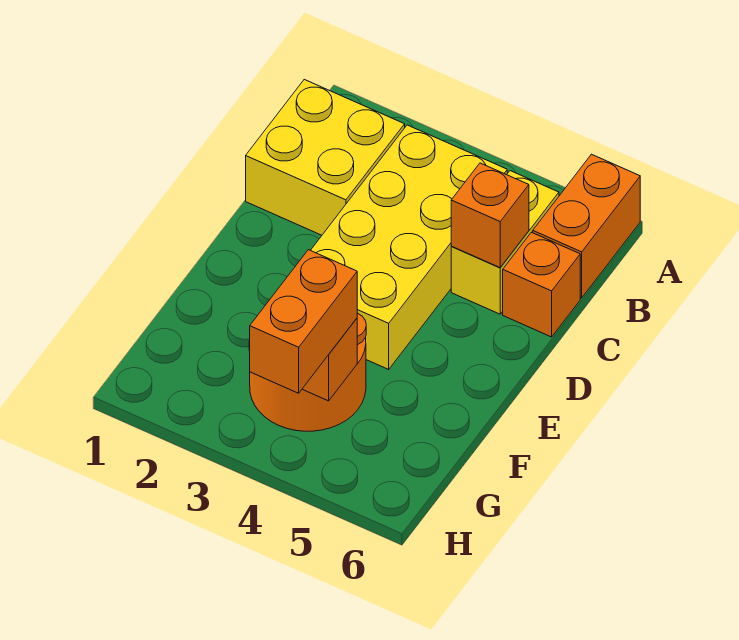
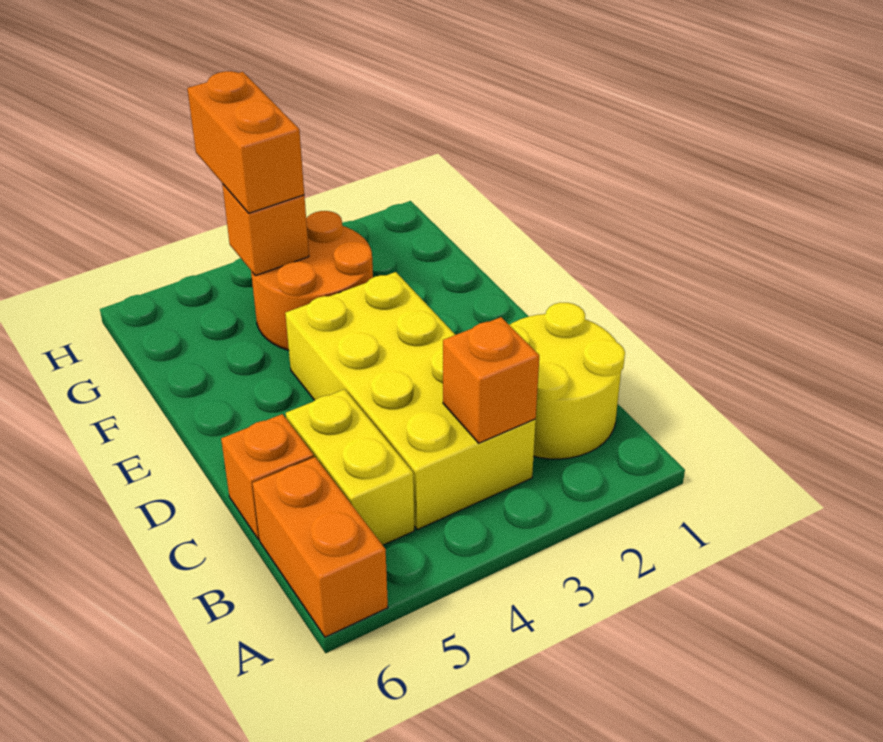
yellow 2x2 brick [246,80,405,235] -> yellow 2x2 round brick [509,303,625,459]
orange 1x1 brick [451,163,529,267] -> orange 1x1 brick moved to [443,317,539,443]

